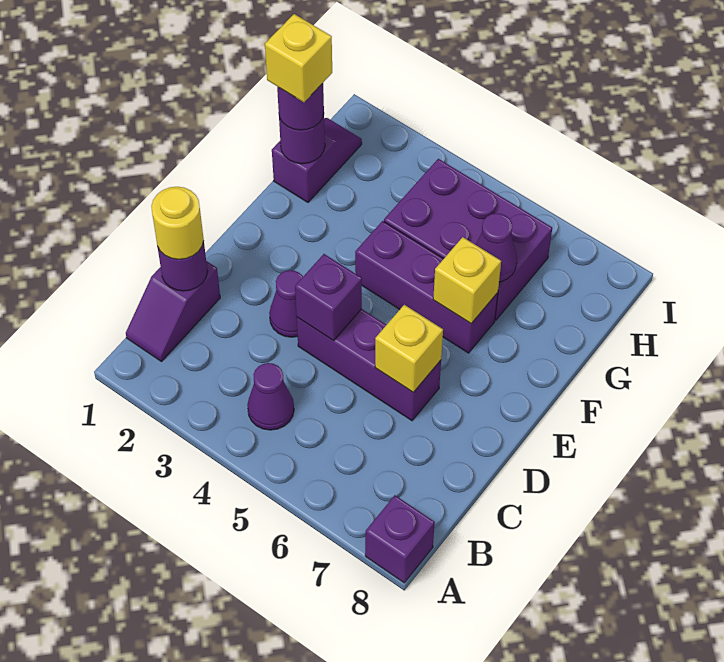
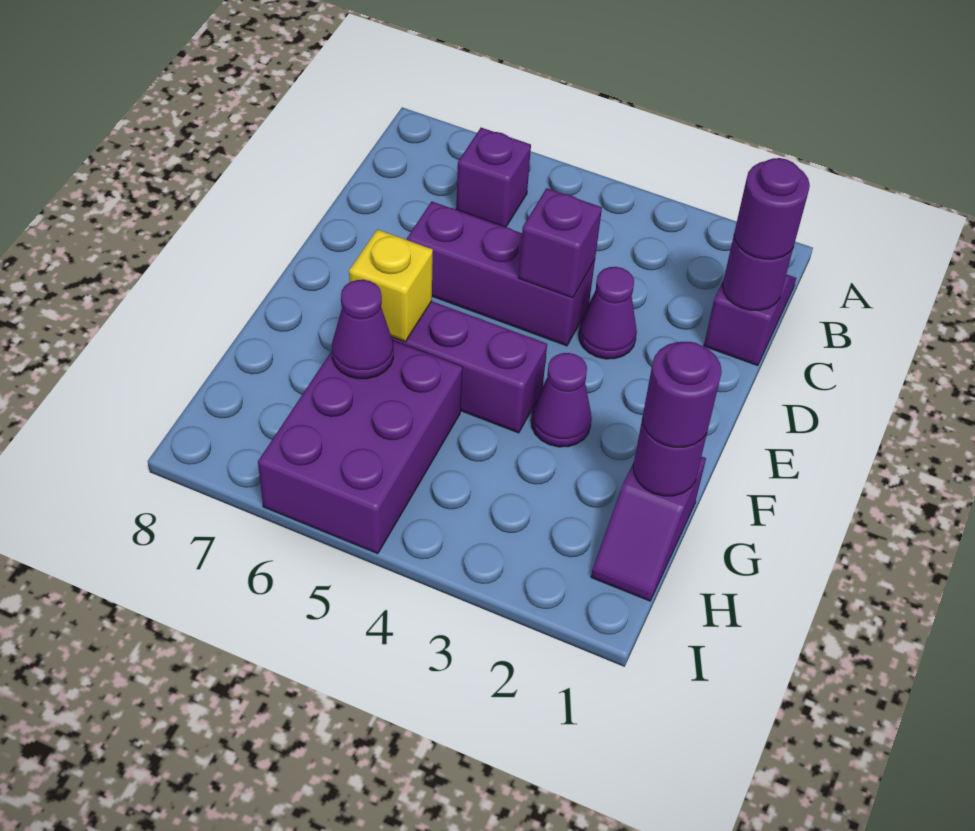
purple 1x1 brick [365,495,435,583] -> purple 1x1 brick moved to [456,128,531,227]
purple 1x1 cone [247,363,294,430] -> purple 1x1 cone moved to [531,353,592,447]
yellow 1x1 round brick [151,187,204,259] -> purple 1x1 round brick [734,158,810,259]
yellow 1x1 brick [375,305,443,392] -> none
yellow 1x1 brick [265,14,332,102] -> none
purple 2x3 brick [384,159,552,320] -> purple 2x3 brick turned to [258,341,462,554]

